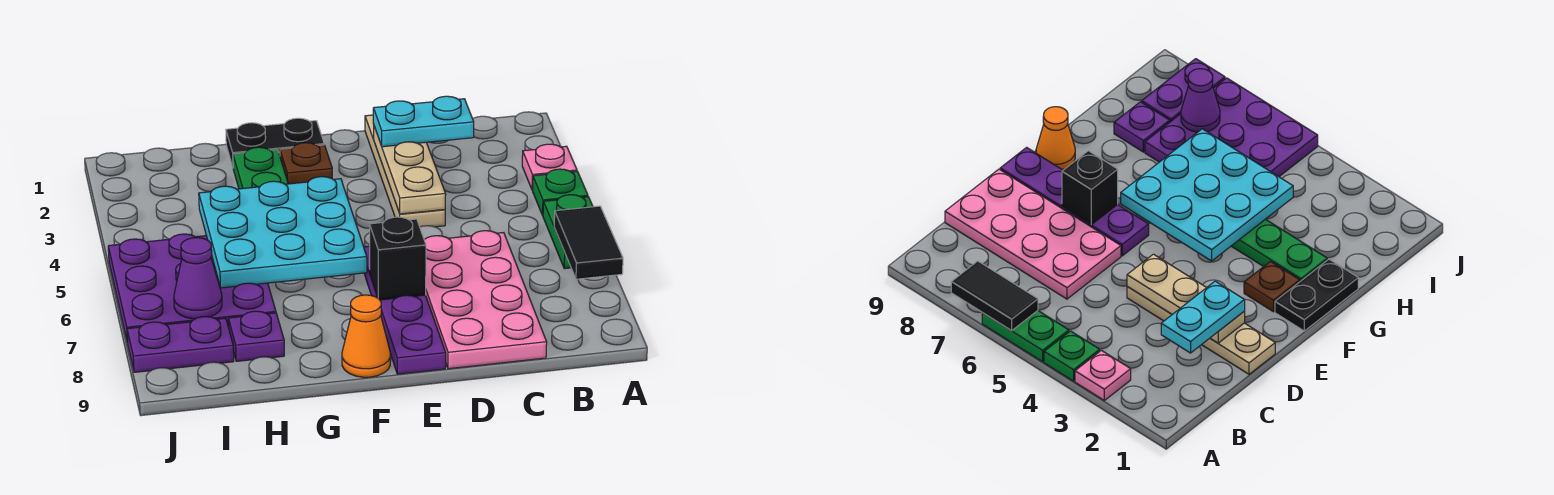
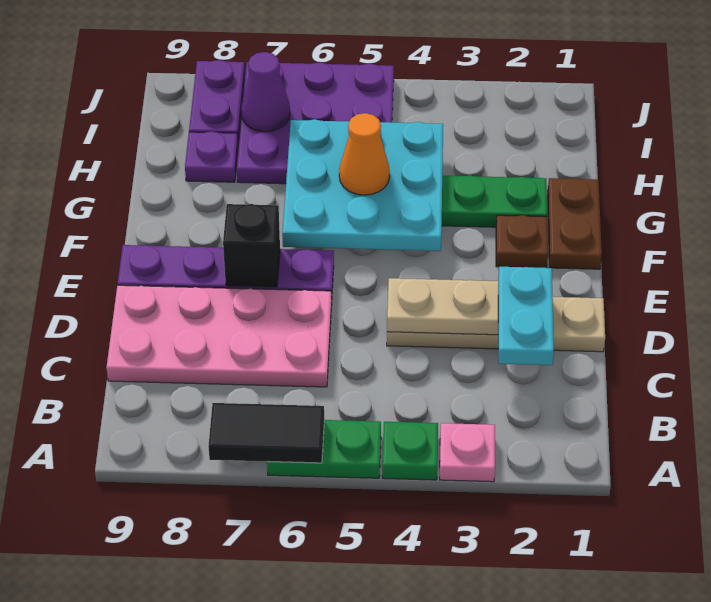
black 1x2 plate [226,118,324,167] -> brown 1x2 plate [548,178,602,269]
orange 1x1 cone [342,295,391,377] -> orange 1x1 cone moved to [339,113,390,195]

